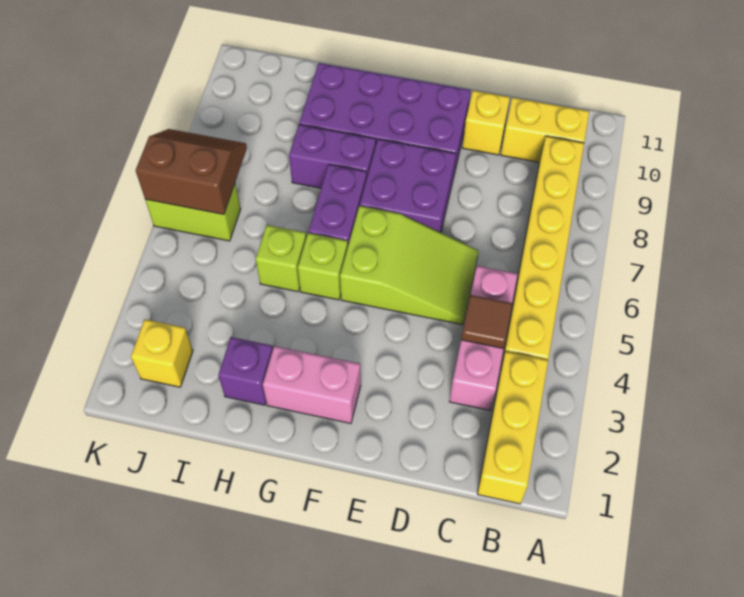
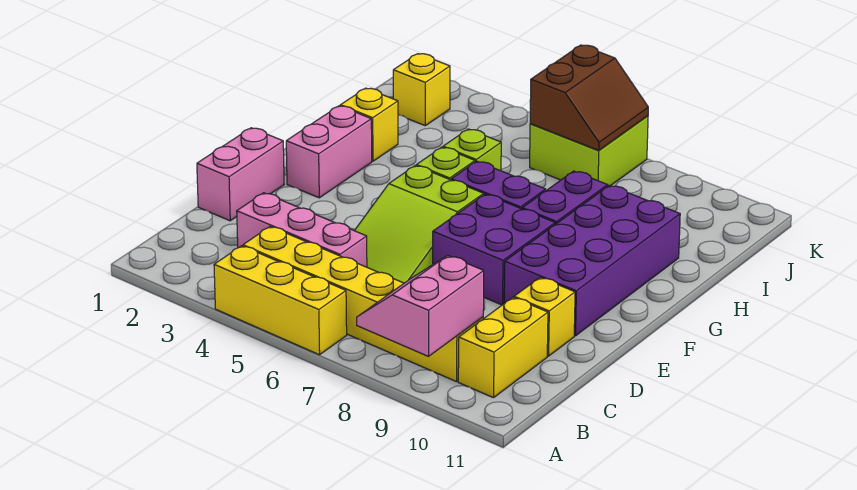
none -> pink 2x2 slope [357,255,484,356]
yellow 1x3 brick [477,351,548,504] -> yellow 1x3 brick moved to [214,246,347,355]
brown 1x1 tile [461,295,513,349] -> none
none -> pink 1x2 brick [197,128,284,221]
purple 1x1 brick [218,337,273,405] -> yellow 1x1 brick [340,88,398,161]
lime 1x2 brick [145,183,241,241] -> lime 2x2 brick [530,116,648,186]

